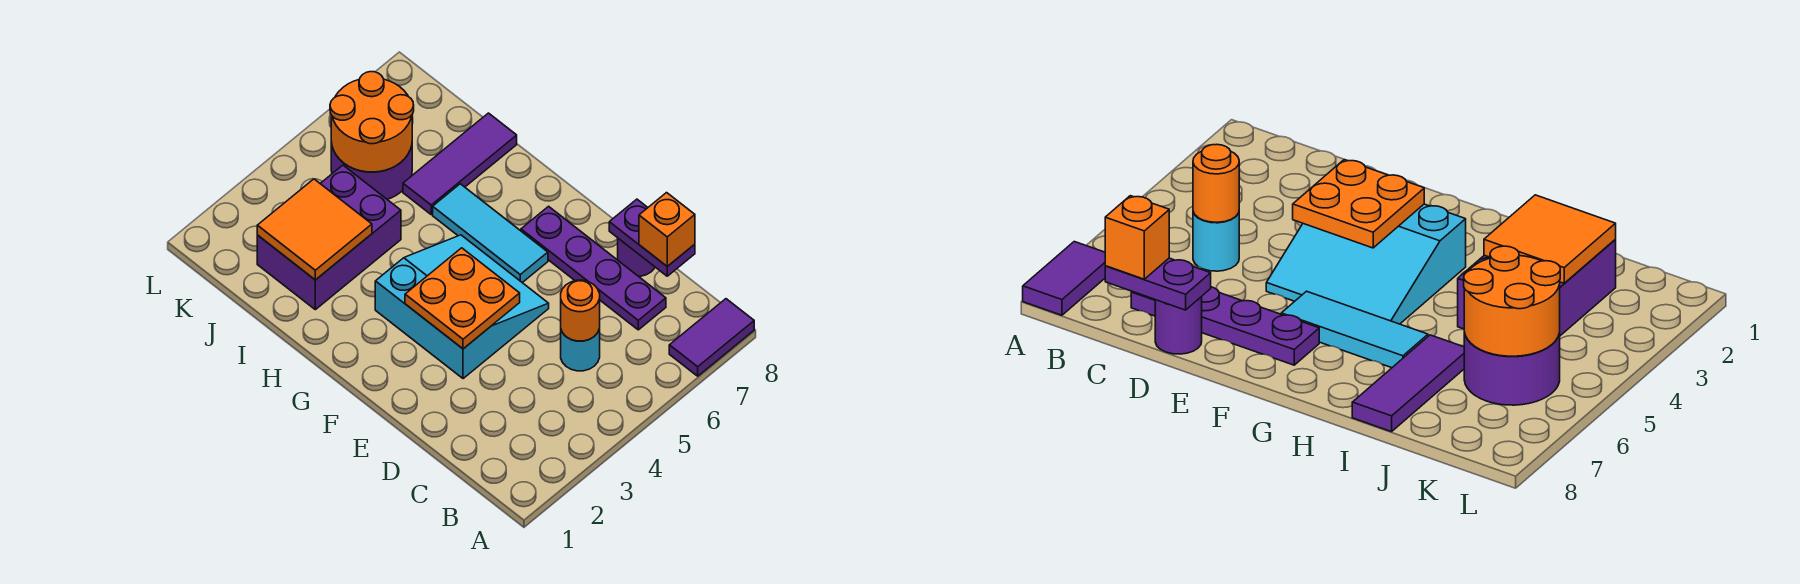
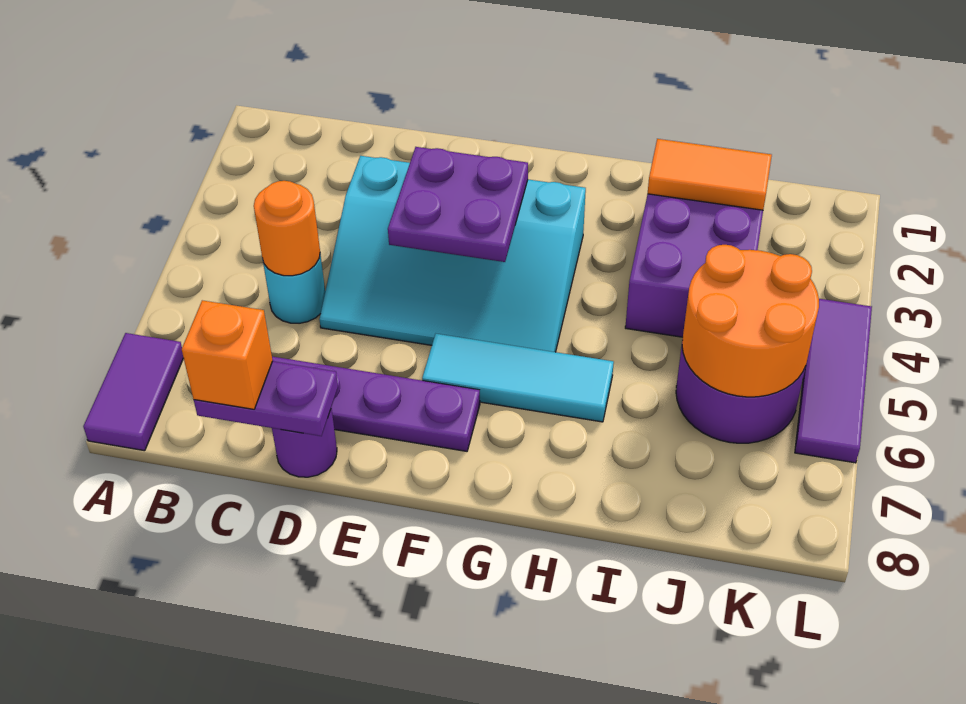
cyan 3x3 slope [375,235,549,379] -> cyan 3x4 slope [319,156,586,352]
orange 2x2 plate [405,248,520,349] -> purple 2x2 plate [388,147,528,262]
orange 2x2 tile [257,179,372,280] -> orange 1x2 tile [648,139,772,210]
purple 1x3 tile [403,113,517,214] -> purple 1x3 tile moved to [795,299,872,463]

